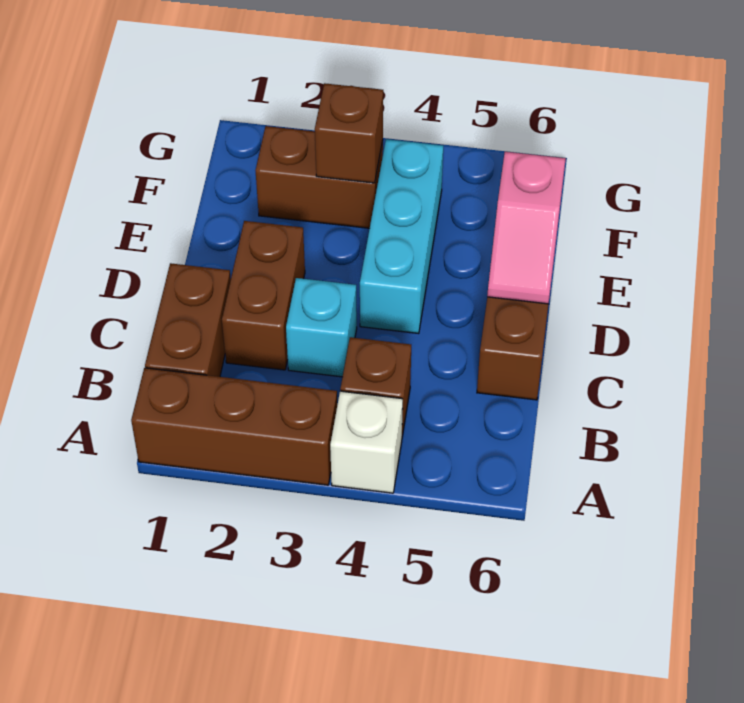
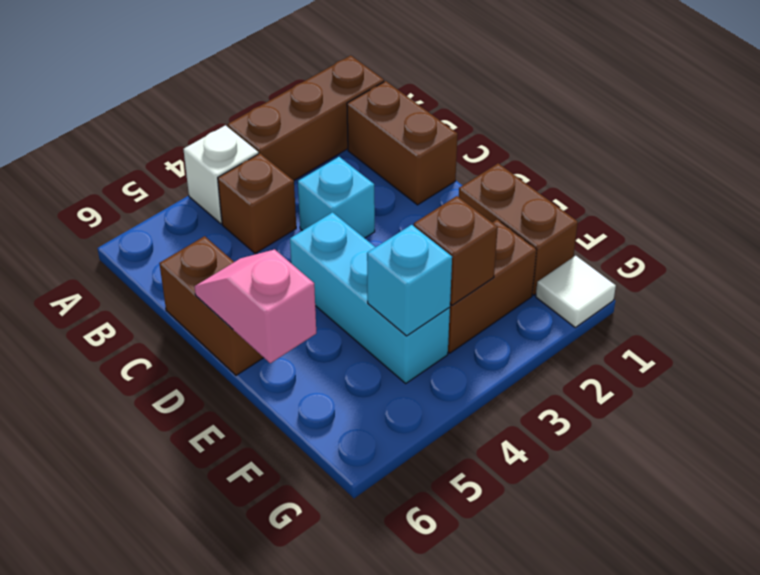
brown 1x2 brick [222,221,305,370] -> brown 1x2 brick moved to [459,163,578,295]
none -> cyan 1x1 brick [367,225,452,336]
none -> white 1x1 tile [536,256,616,327]

